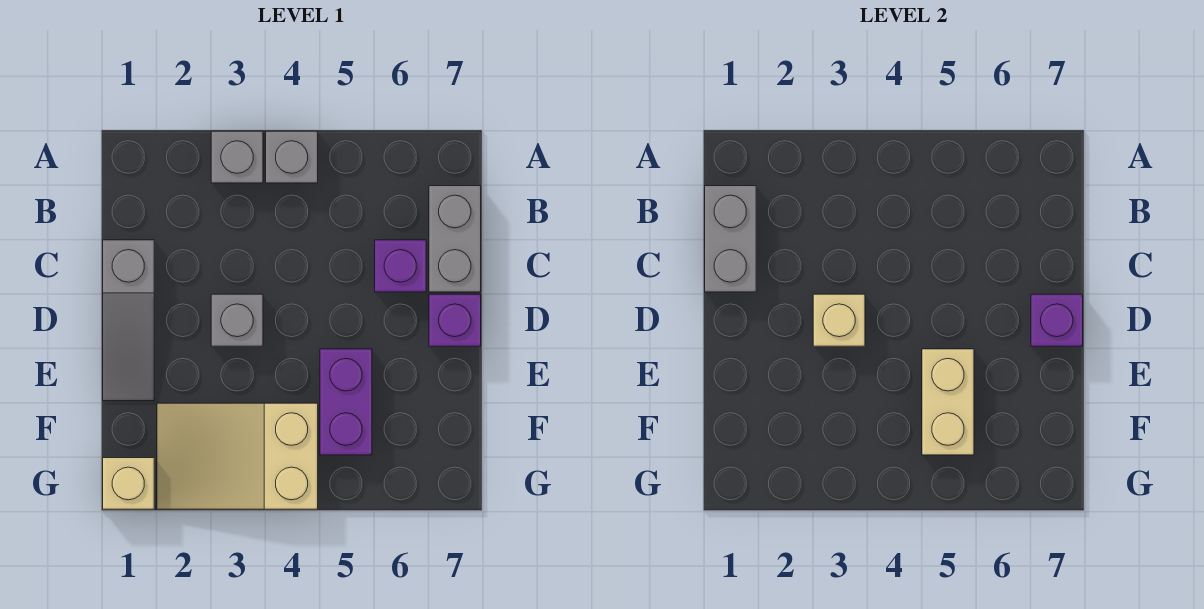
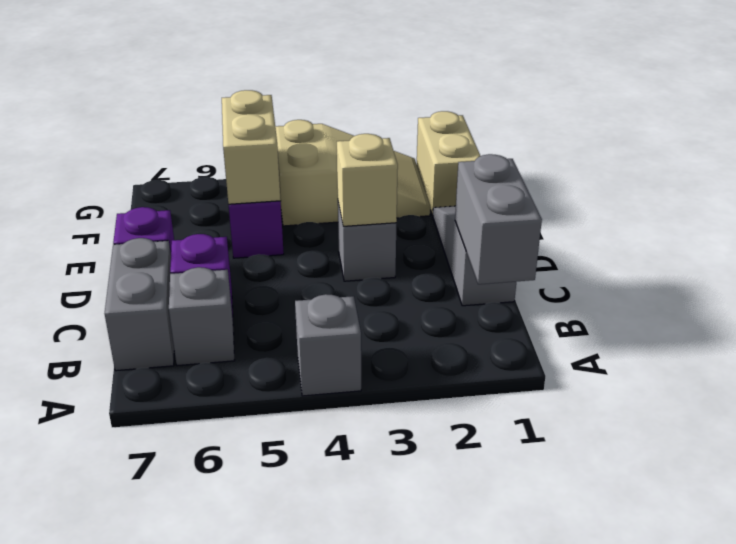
grey 1x1 brick [211,131,263,183] -> grey 1x1 brick moved to [169,267,235,366]
purple 1x1 brick [1031,294,1083,346] -> none
tan 1x1 brick [103,458,154,509] -> tan 1x2 brick [417,111,480,215]

